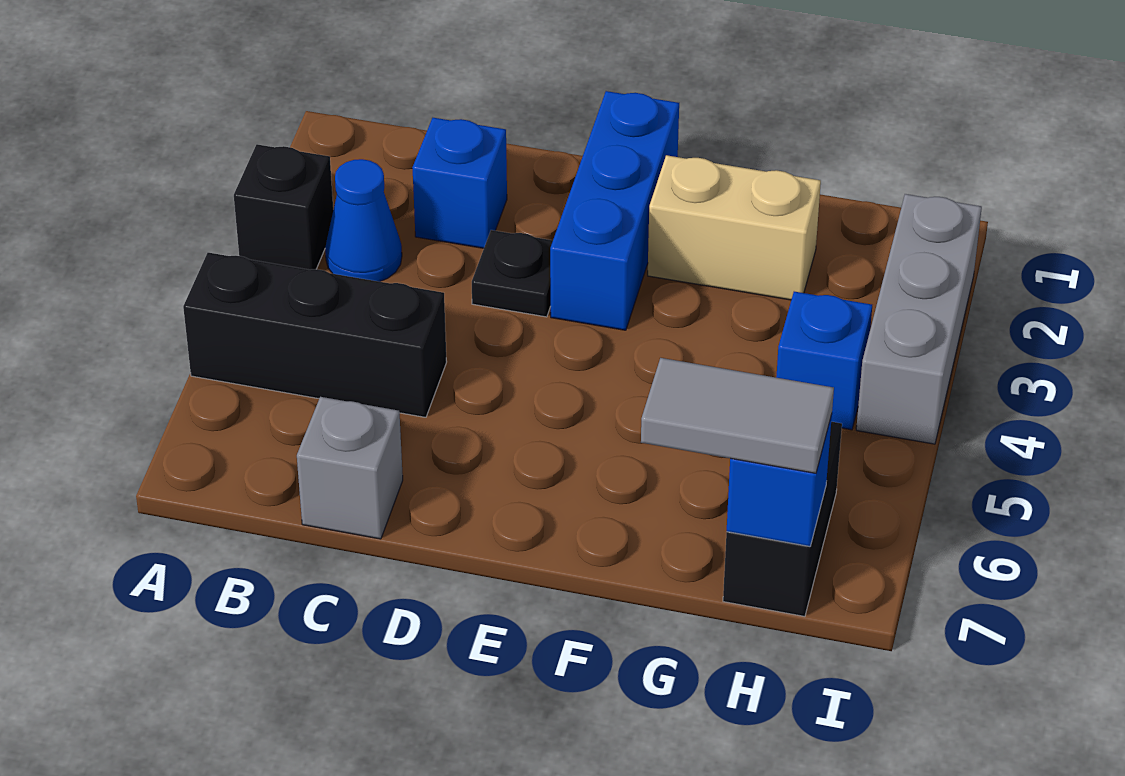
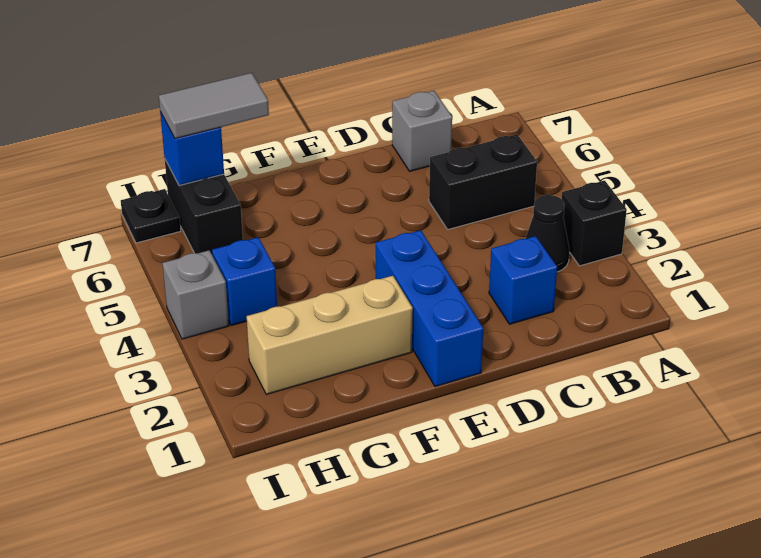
black 1x3 brick [183,253,447,417] -> black 1x2 brick [429,135,537,230]
blue 1x1 cone [325,159,402,282] -> black 1x1 cone [525,195,569,272]
black 1x1 plate [472,230,553,317] -> black 1x1 plate moved to [121,189,181,243]
tan 1x2 brick [648,155,821,300] -> tan 1x3 brick [247,276,413,394]
grey 1x3 brick [856,194,982,444] -> grey 1x1 brick [163,250,229,339]

